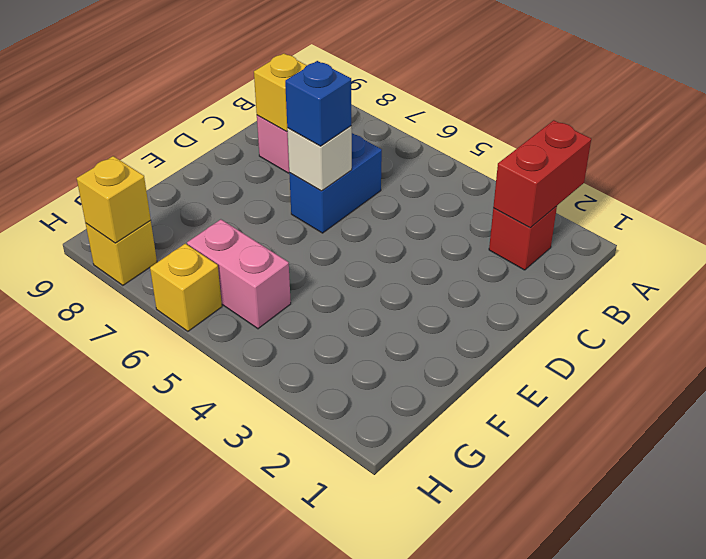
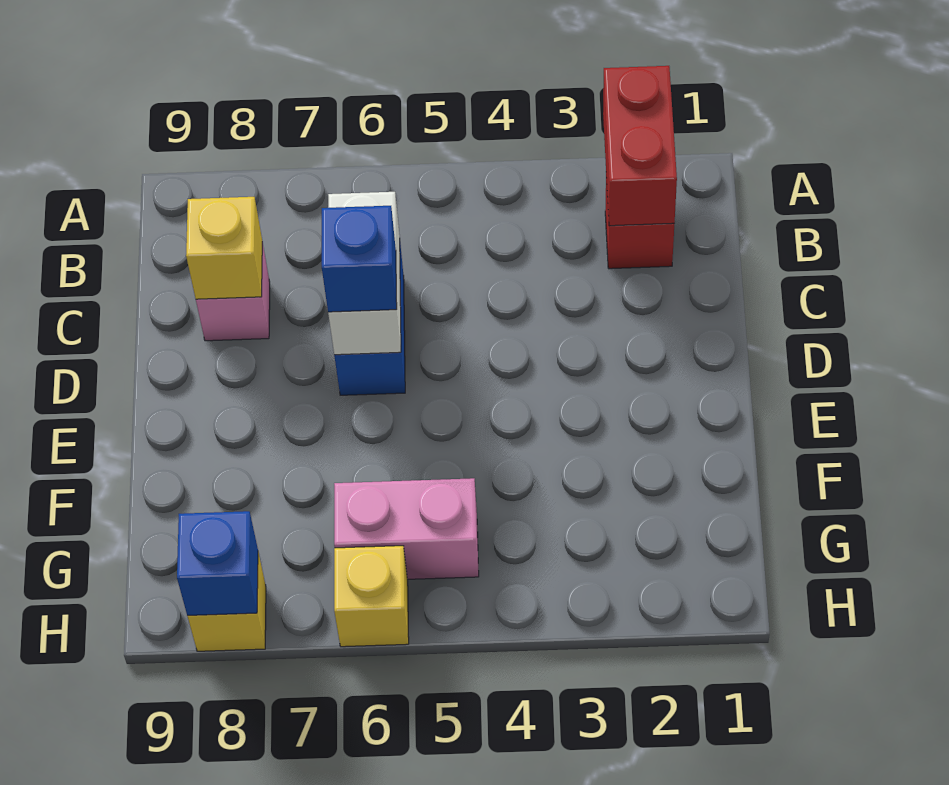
white 1x1 brick [287,126,352,191] -> white 1x2 brick [328,192,401,355]
yellow 1x1 brick [77,156,151,243] -> blue 1x1 brick [177,511,258,615]

